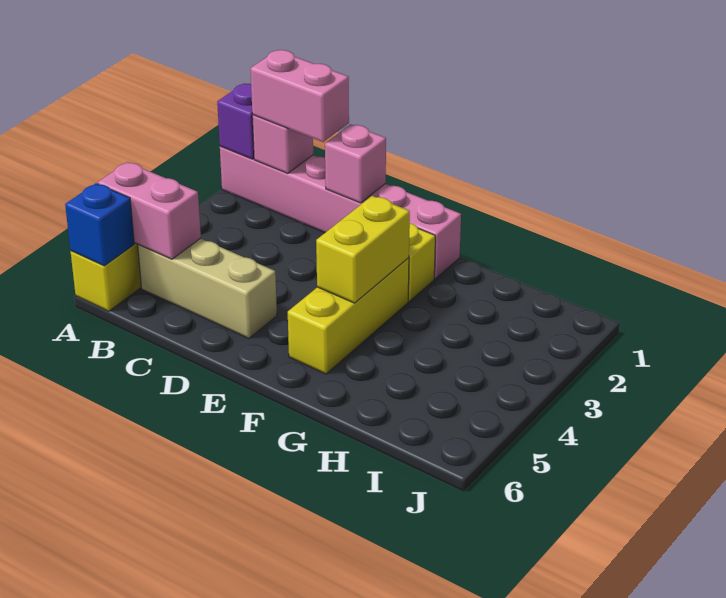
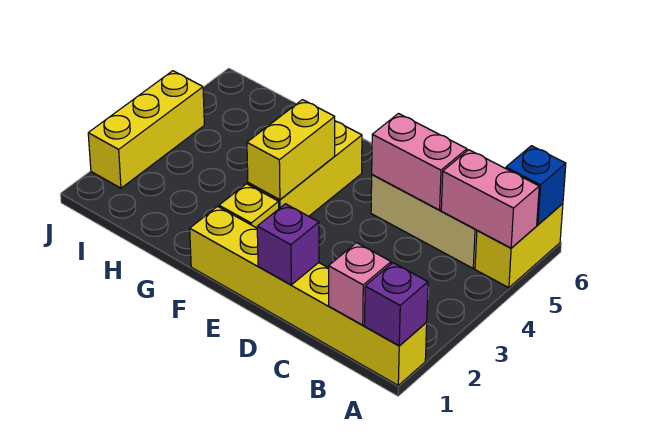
pink 1x6 brick [220,146,461,279] -> yellow 1x6 brick [190,206,427,385]
pink 1x2 brick [250,50,349,142] -> pink 1x2 brick moved to [372,114,467,210]
pink 1x1 brick [325,124,386,203] -> purple 1x1 brick [257,204,319,285]
none -> yellow 1x3 brick [88,71,204,188]

